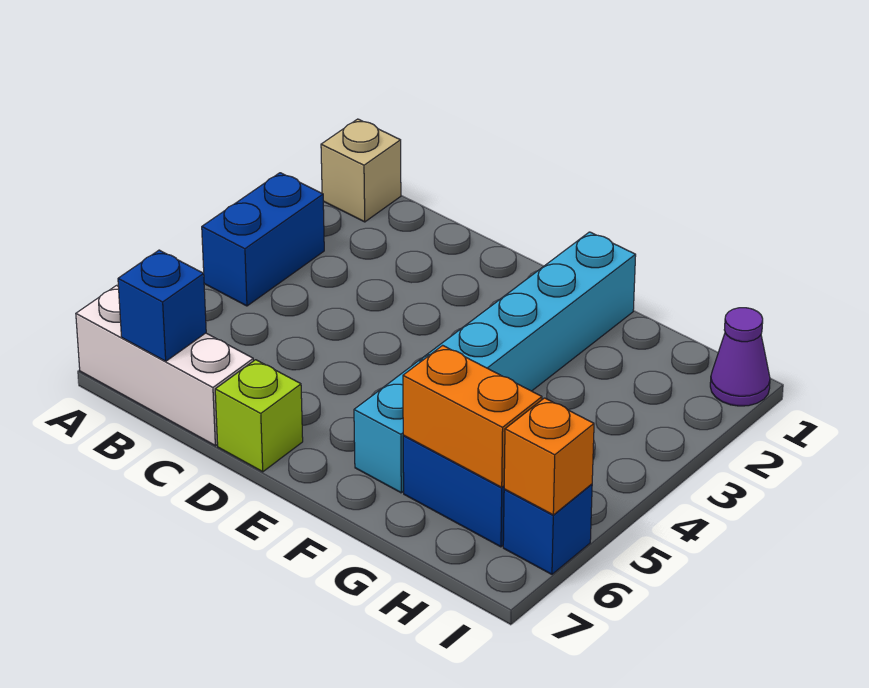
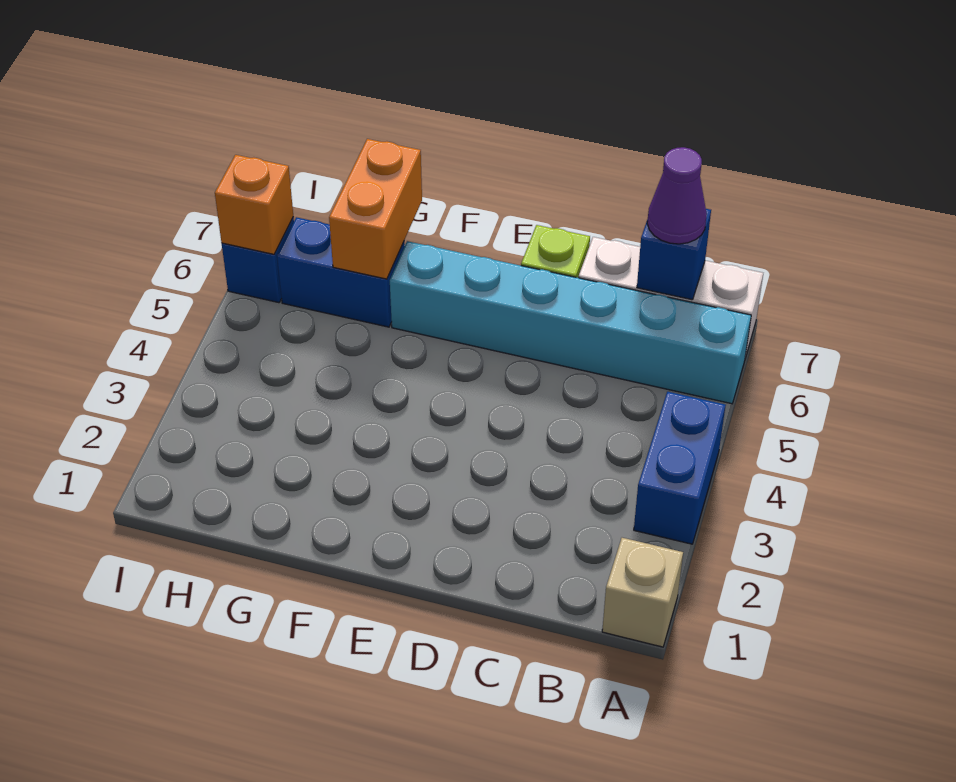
cyan 1x6 brick [354,232,636,493] -> cyan 1x6 brick turned to [390,241,751,404]
orange 1x2 brick [403,345,542,487] -> orange 1x2 brick turned to [329,139,422,279]
purple 1x1 cone [710,308,770,406] -> purple 1x1 cone moved to [647,147,707,244]

